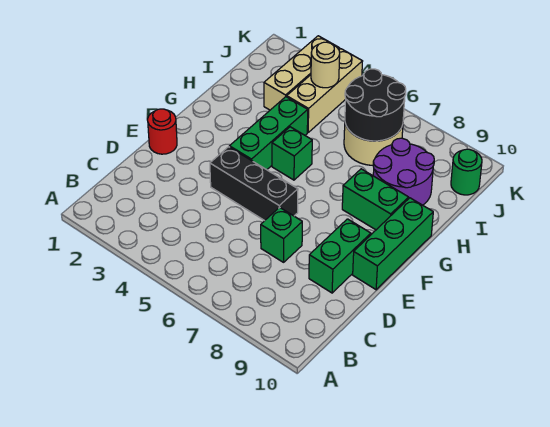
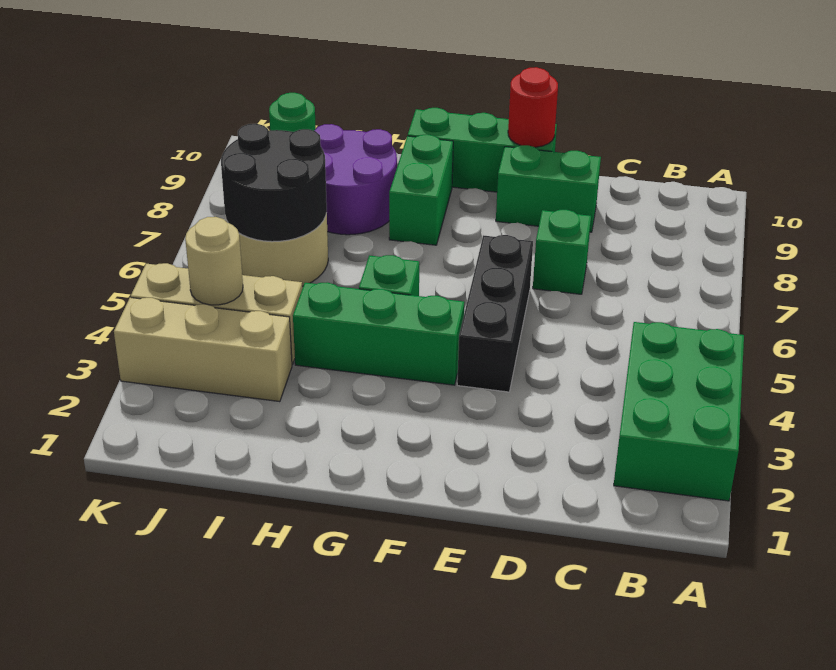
none -> green 2x3 brick [614,322,744,501]
red 1x1 round brick [148,109,177,154] -> red 1x1 round brick moved to [508,67,558,147]

